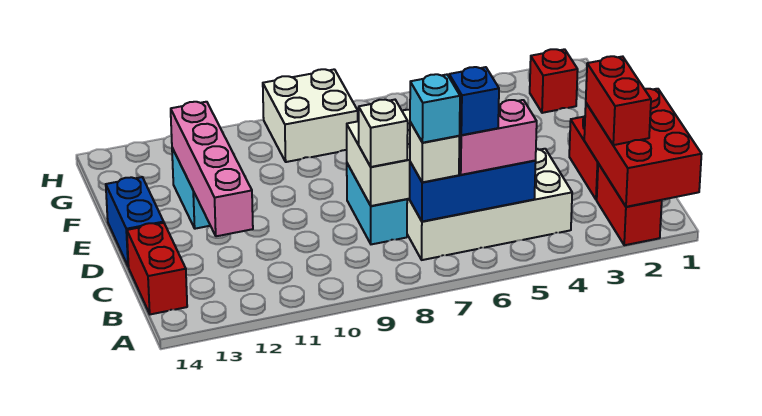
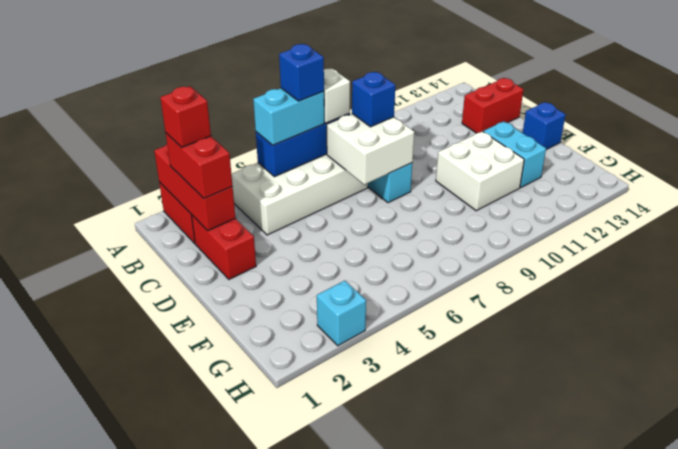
red 2x3 brick [584,89,702,207] -> red 1x3 brick [154,144,235,231]
pink 1x2 brick [459,100,537,175] -> cyan 1x2 brick [253,88,324,145]
cyan 1x1 brick [410,74,460,143] -> cyan 1x1 brick moved to [317,281,366,346]
red 1x2 brick [127,223,187,314] -> red 1x2 brick turned to [462,78,524,133]
white 1x1 brick [359,100,408,167] -> blue 1x1 brick [352,72,395,127]
pink 1x4 brick [171,102,253,236] -> none
blue 1x2 brick [106,177,164,267] -> blue 1x1 brick [523,102,566,150]
red 1x1 brick [530,49,578,113] -> red 1x1 brick moved to [160,86,211,147]
white 2x2 brick [263,69,358,162] -> white 2x2 brick moved to [436,131,524,211]

